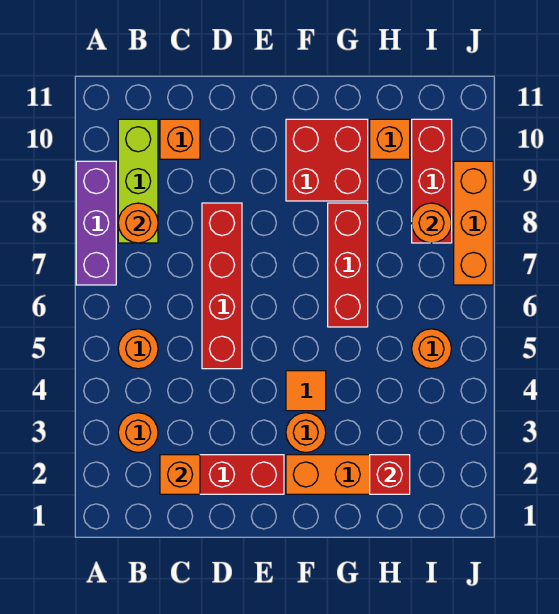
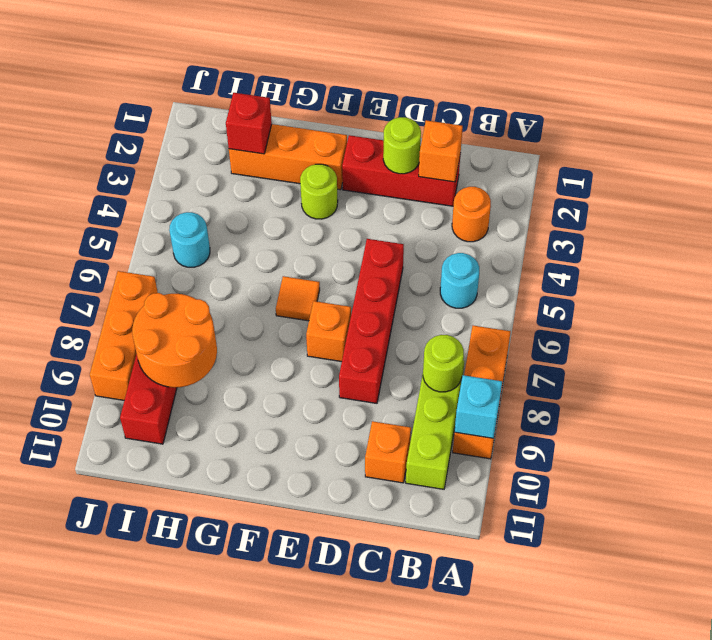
purple 1x3 brick [76,161,116,285] -> orange 1x3 brick [453,326,511,459]
none -> cyan 1x1 brick [455,375,502,439]
orange 1x1 round brick [118,329,158,369] -> cyan 1x1 round brick [440,253,479,308]
orange 1x1 round brick [118,203,158,243] -> lime 1x1 round brick [423,335,464,392]
none -> lime 1x1 round brick [383,117,421,174]
orange 1x1 round brick [286,413,326,453] -> lime 1x1 round brick [300,164,338,219]
orange 1x1 tile [286,371,326,411] -> orange 1x1 tile moved to [276,276,320,321]
red 2x2 brick [286,119,368,201] -> none
red 1x3 brick [328,203,368,327] -> none
orange 1x1 brick [370,119,410,159] -> orange 1x1 brick moved to [306,301,351,362]
orange 1x1 round brick [412,329,451,369] -> cyan 1x1 round brick [169,212,210,267]
orange 1x1 round brick [412,203,451,243] -> orange 2x2 round brick [132,293,217,387]

